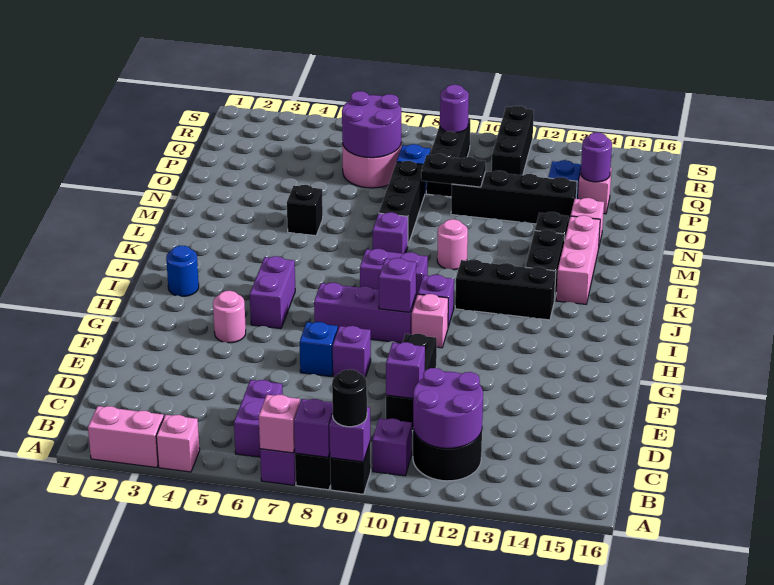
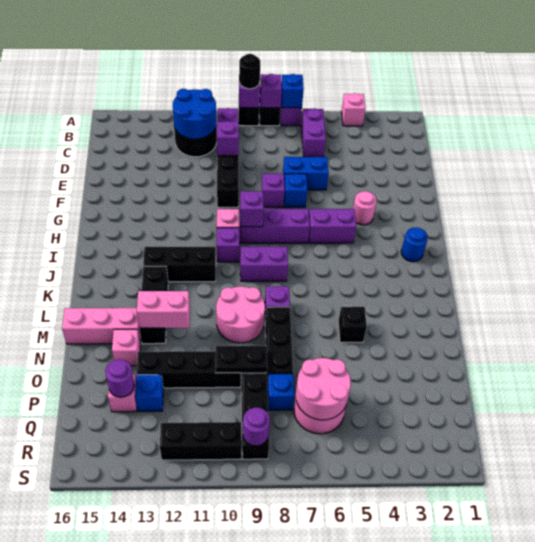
pink 1x2 brick [88,406,164,468] -> pink 1x2 brick moved to [137,291,190,328]
pink 1x1 brick [259,395,300,453] -> blue 1x1 brick [281,74,304,108]
purple 2x2 round brick [413,368,483,448] -> blue 2x2 round brick [173,89,216,139]
none -> blue 1x2 brick [283,157,329,190]
purple 1x2 brick [250,256,295,329] -> purple 1x2 brick turned to [309,209,356,243]
pink 1x3 brick [556,215,600,304] -> pink 1x3 brick turned to [62,308,141,344]
pink 1x1 round brick [437,219,468,270] -> pink 2x2 round brick [216,286,265,343]
purple 2x2 round brick [342,91,401,158] -> pink 2x2 round brick [296,358,351,420]
black 1x3 brick [492,106,534,175] -> black 1x3 brick turned to [160,422,242,460]

